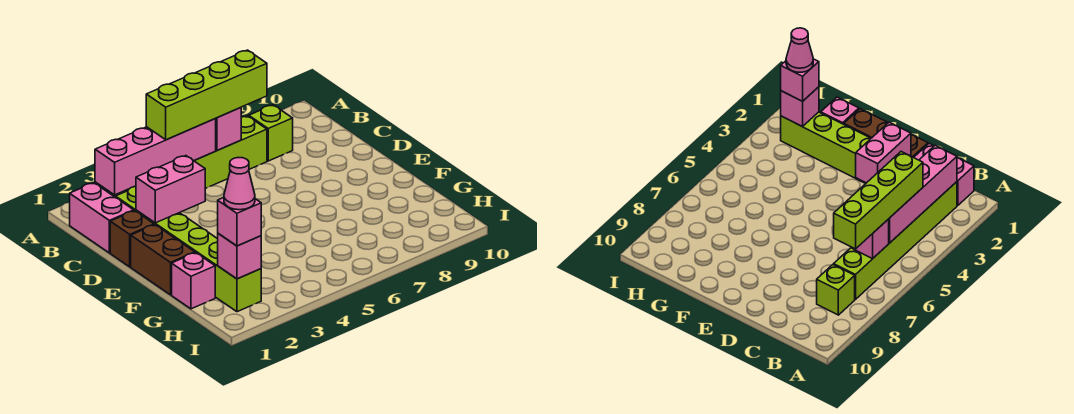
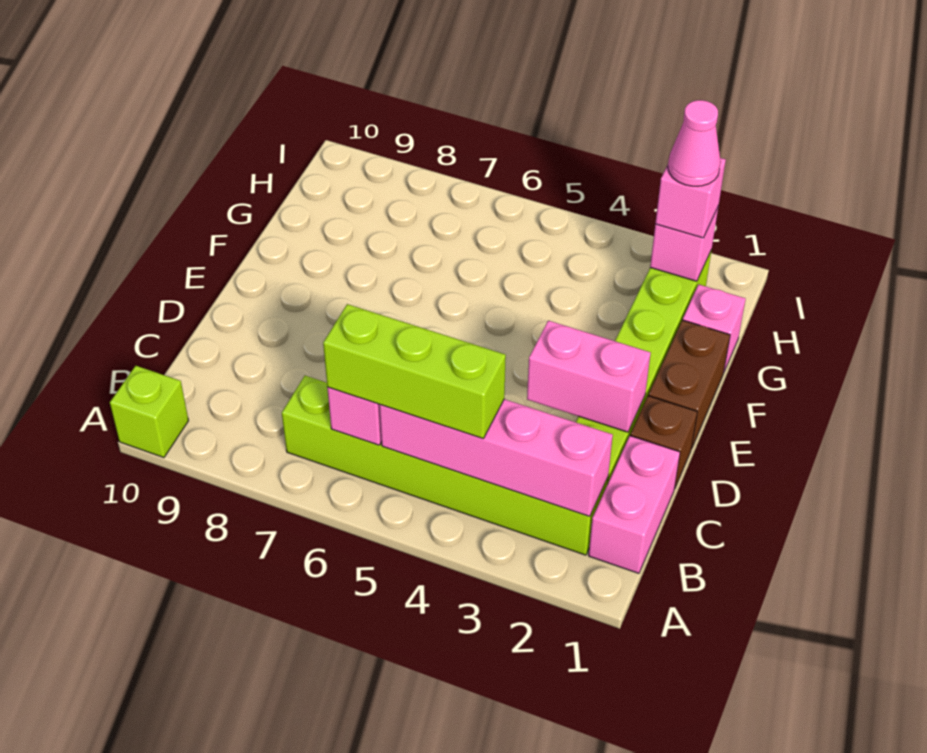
lime 1x4 brick [146,50,267,140] -> lime 1x3 brick [323,304,506,439]
lime 1x1 brick [249,105,293,161] -> lime 1x1 brick moved to [110,366,189,458]

